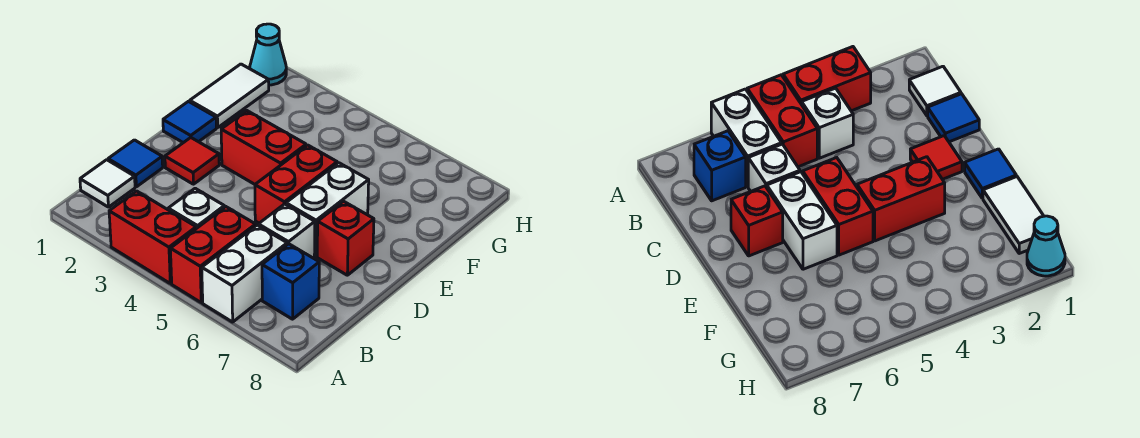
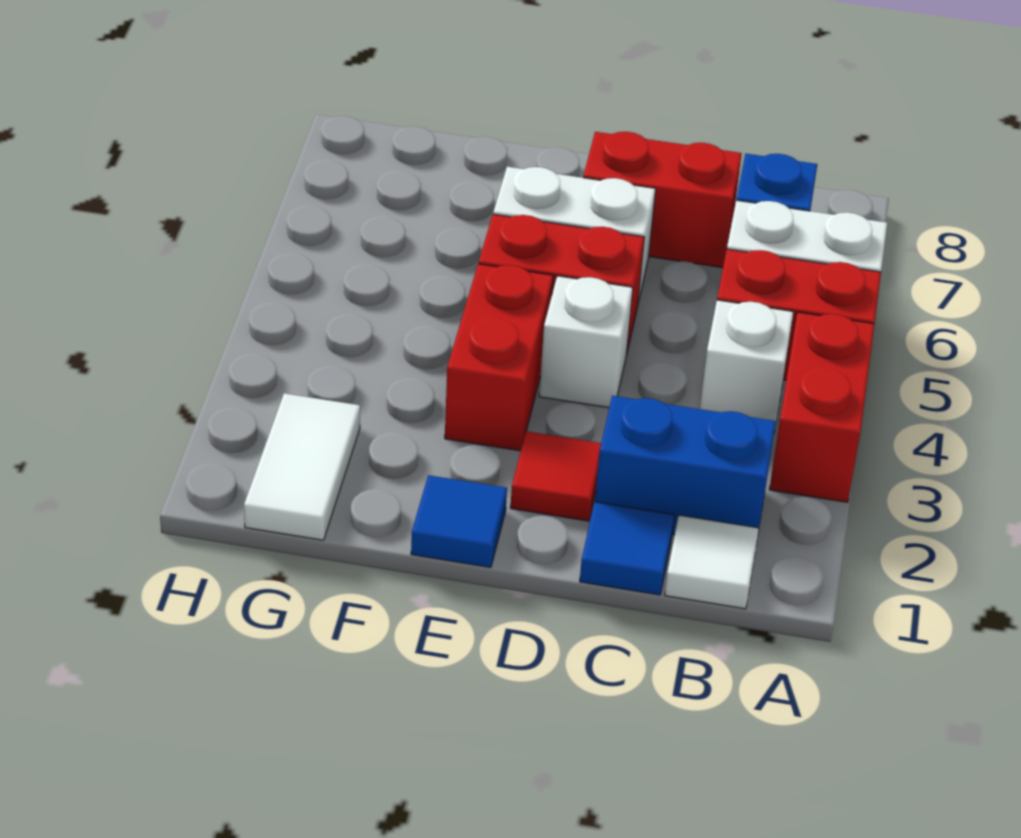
none -> blue 1x2 brick [595,396,776,535]
white 1x1 brick [258,204,315,258] -> white 1x1 brick moved to [539,276,633,408]
red 1x1 brick [317,201,374,275] -> red 1x2 brick [583,132,742,268]
white 1x2 tile [190,64,269,128] -> white 1x2 tile turned to [244,393,360,540]
cyan 1x1 cone [250,24,286,85] -> none

